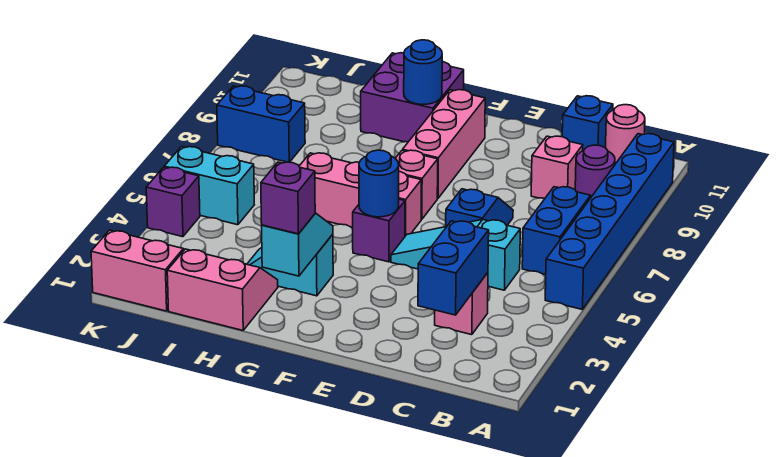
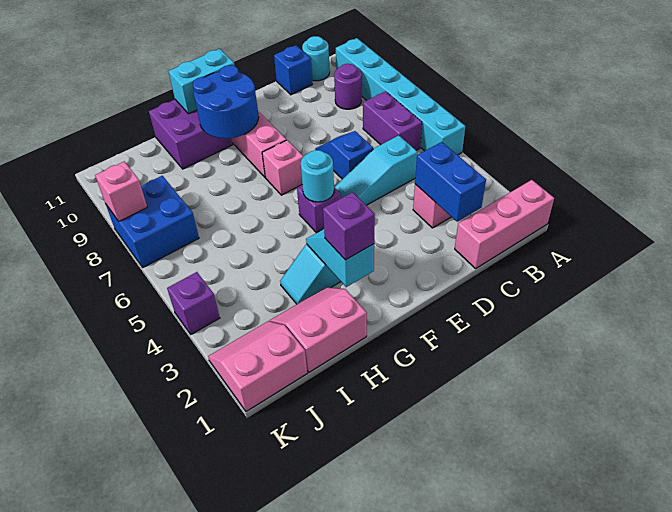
blue 1x6 brick [545,134,674,309] -> cyan 1x6 brick [336,38,465,155]
blue 1x2 brick [522,187,591,275] -> purple 1x2 brick [363,91,422,151]
pink 1x1 round brick [606,105,645,164] -> cyan 1x1 round brick [302,36,330,81]
pink 1x1 brick [531,136,583,198] -> pink 1x1 brick moved to [95,161,147,221]
blue 1x1 round brick [359,150,399,217] -> cyan 1x1 round brick [301,150,334,202]
pink 1x3 brick [299,153,421,236] -> pink 1x3 brick moved to [455,180,554,268]
blue 1x1 round brick [404,40,442,105] -> blue 2x2 round brick [193,65,259,139]
cyan 1x2 brick [164,147,254,225] -> cyan 1x2 brick moved to [168,49,235,114]
blue 1x2 brick [217,86,305,162] -> blue 2x2 brick [106,176,199,267]

